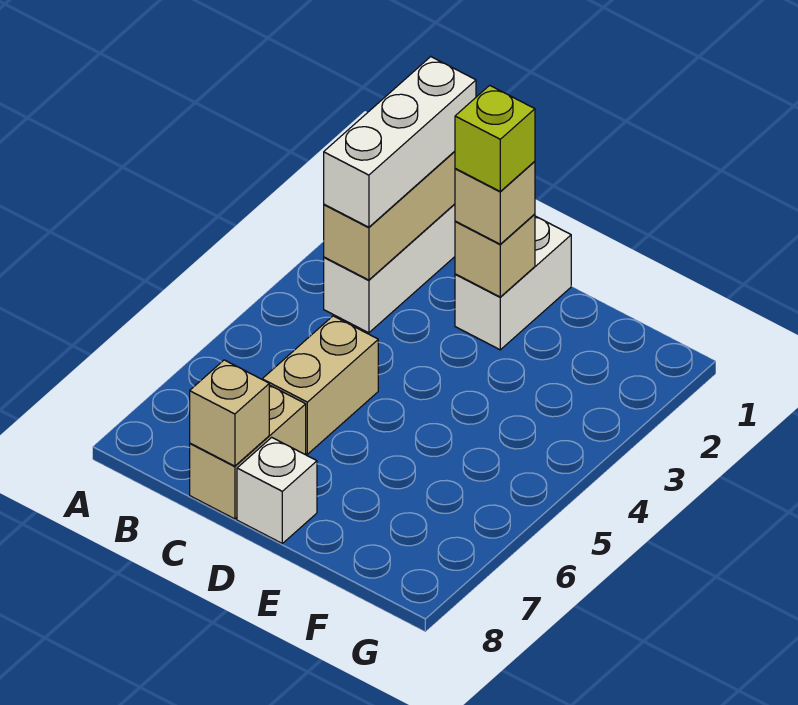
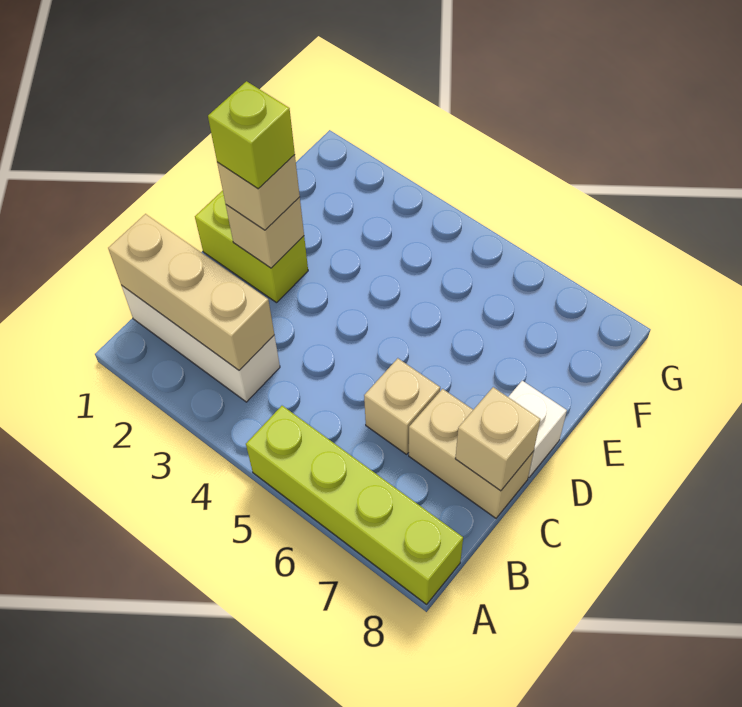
none -> lime 1x4 brick [246,406,463,604]
white 1x3 brick [324,57,476,227] -> none
tan 1x2 brick [262,316,378,454] -> tan 1x1 brick [364,358,440,454]
white 1x2 brick [455,216,571,350] -> lime 1x2 brick [195,190,308,303]

